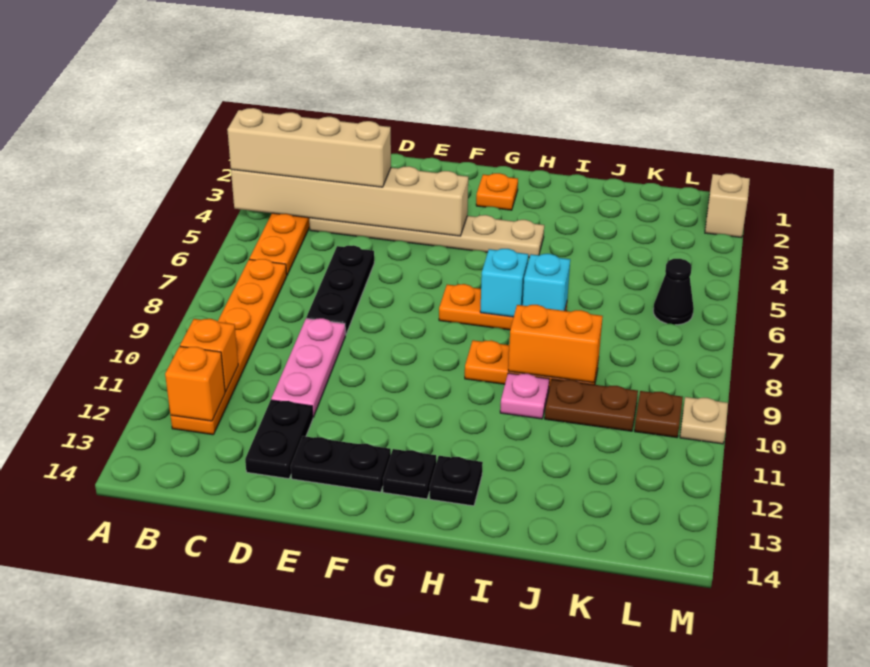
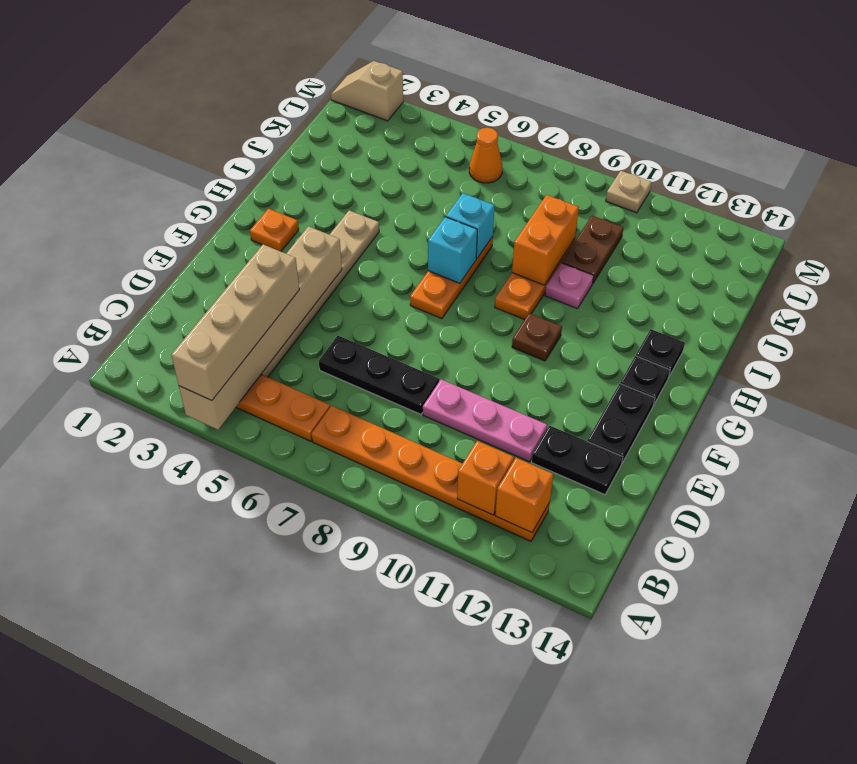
black 1x1 cone [653,259,694,325] -> orange 1x1 cone [469,128,502,183]
brown 1x1 plate [635,391,683,438] -> brown 1x1 plate moved to [512,313,562,361]

